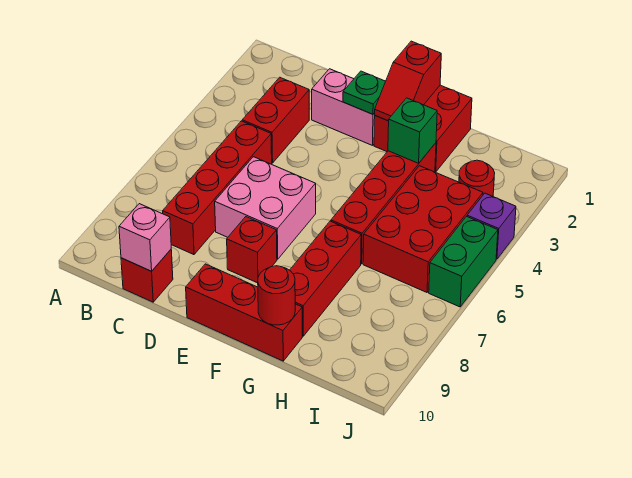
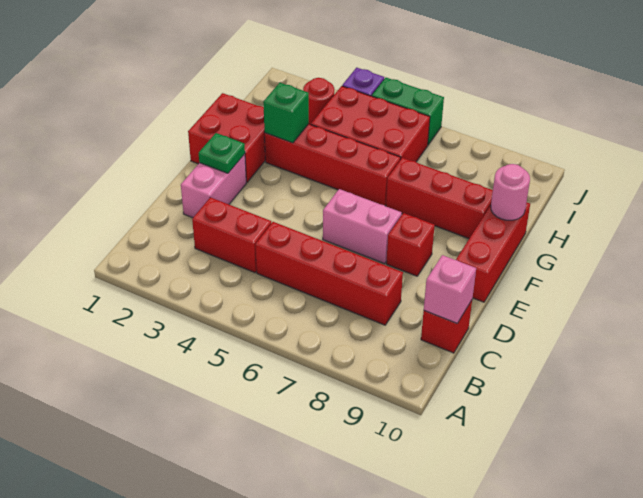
pink 2x2 brick [215,157,316,259] -> pink 1x2 brick [323,189,402,264]
red 1x2 slope [375,41,441,121] -> none
red 1x1 round brick [258,266,295,325] -> pink 1x1 round brick [491,164,530,220]

